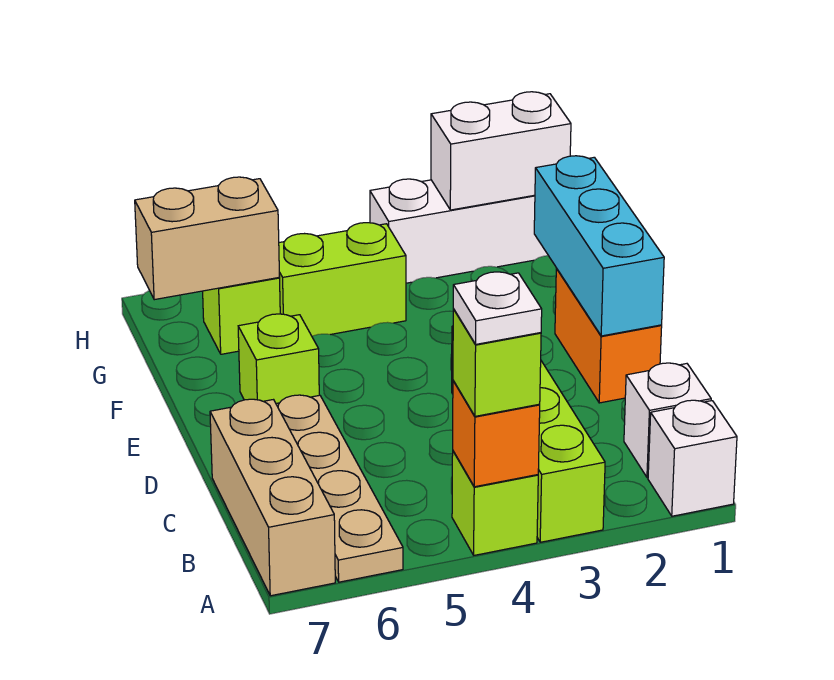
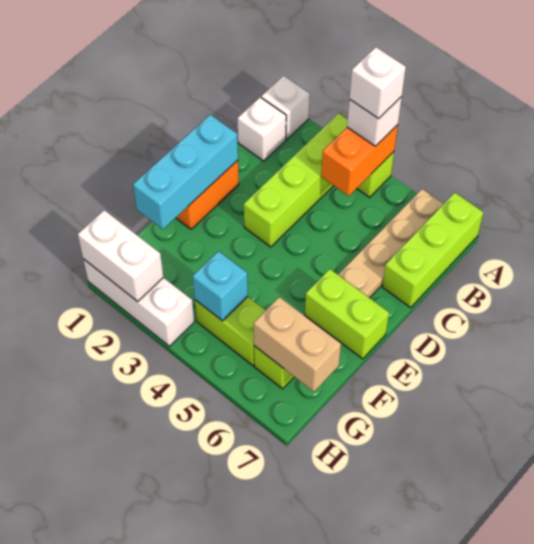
orange 1x1 brick [453,381,540,487] -> orange 1x2 brick [321,125,398,196]
lime 1x1 brick [453,309,541,416] -> white 1x1 brick [347,97,402,146]
white 1x1 plate [453,272,542,344] -> white 1x1 brick [350,47,406,119]
tan 1x3 brick [210,399,335,596] -> lime 1x3 brick [382,193,483,308]
lime 1x1 brick [238,314,319,403] -> lime 1x2 brick [305,269,389,359]
none -> cyan 1x1 brick [193,251,248,321]

